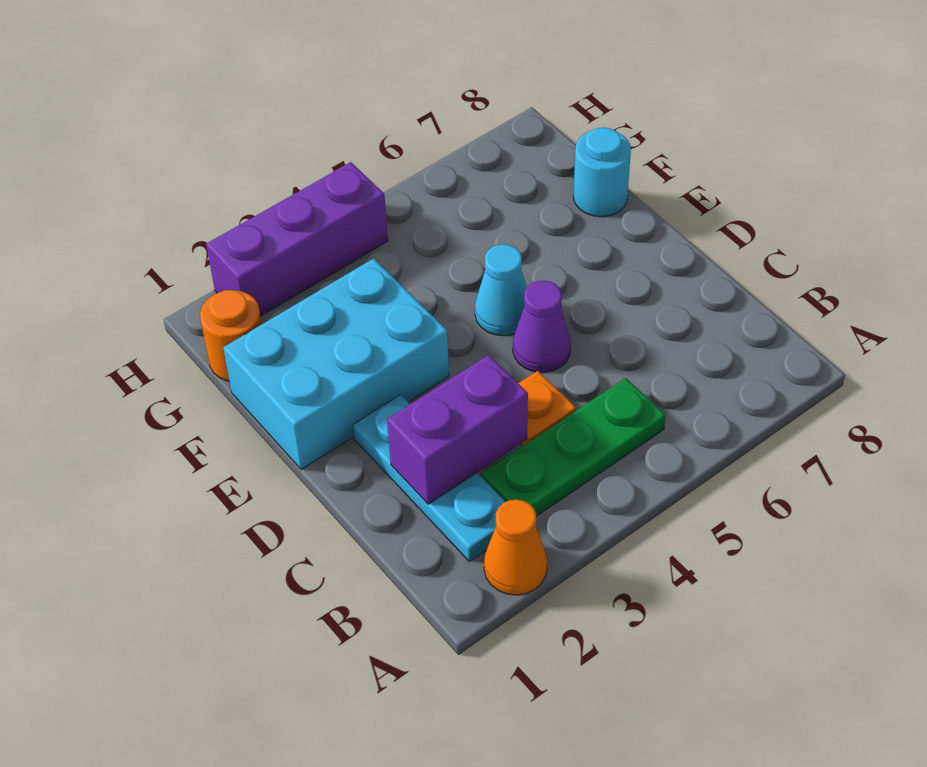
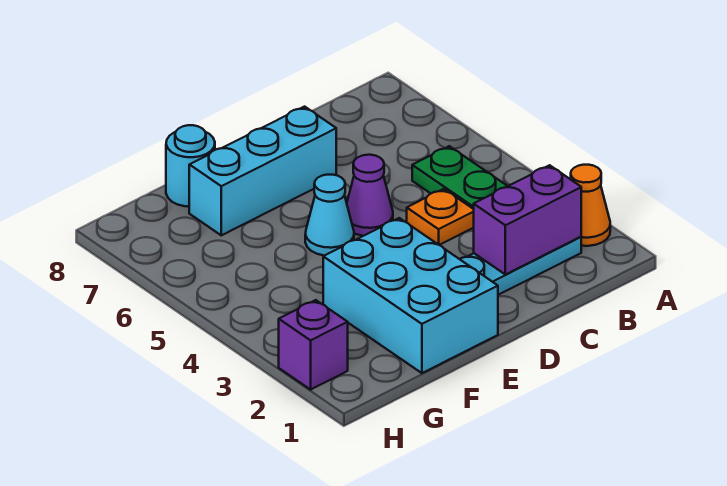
purple 1x2 brick [387,355,528,504] -> purple 1x2 brick turned to [474,165,581,275]
none -> cyan 1x3 brick [189,107,336,235]
orange 1x1 round brick [200,290,262,381] -> none
purple 1x3 brick [206,162,388,316] -> purple 1x1 brick [279,300,348,390]

